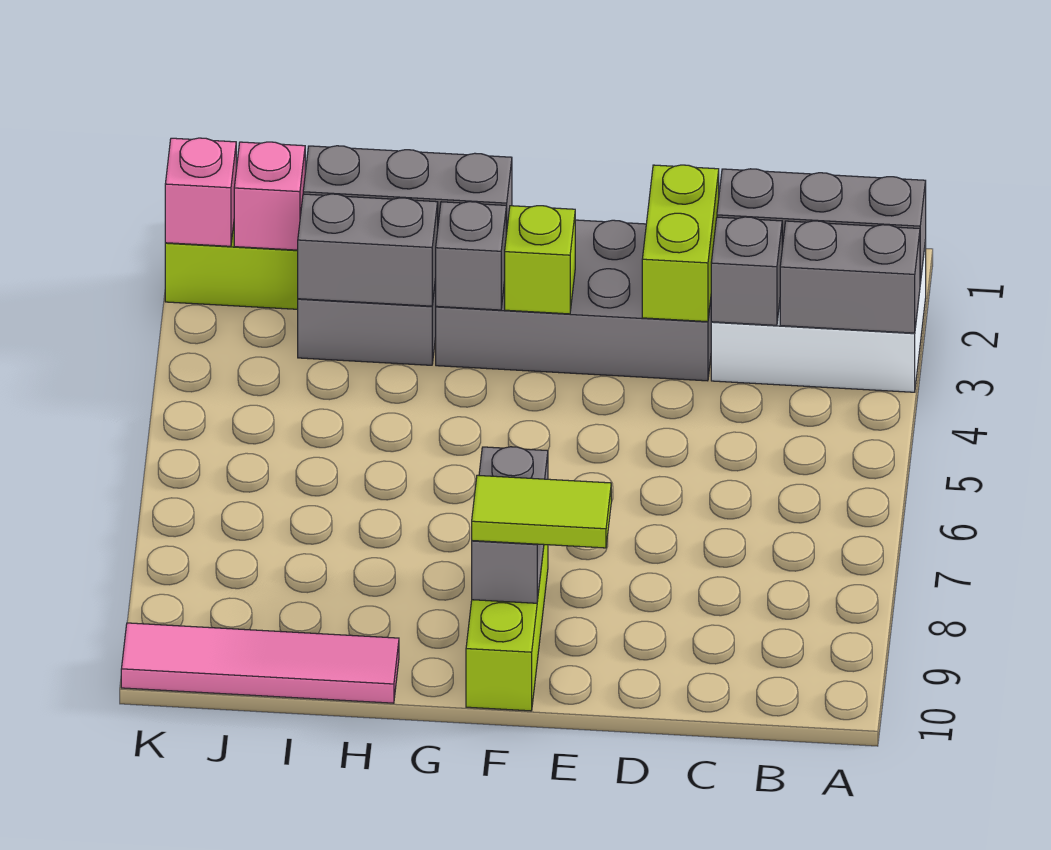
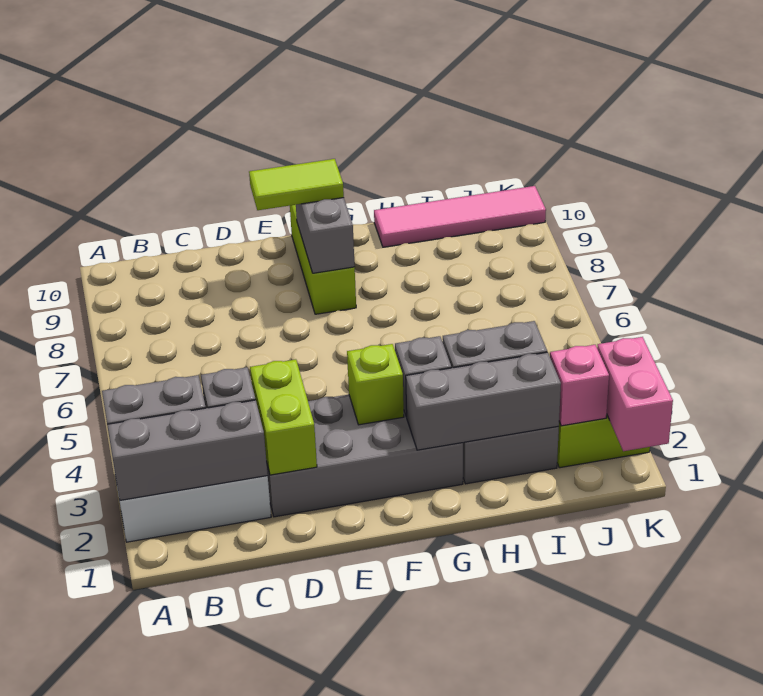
pink 1x1 brick [165,138,236,246] -> pink 1x2 brick [597,337,673,451]

